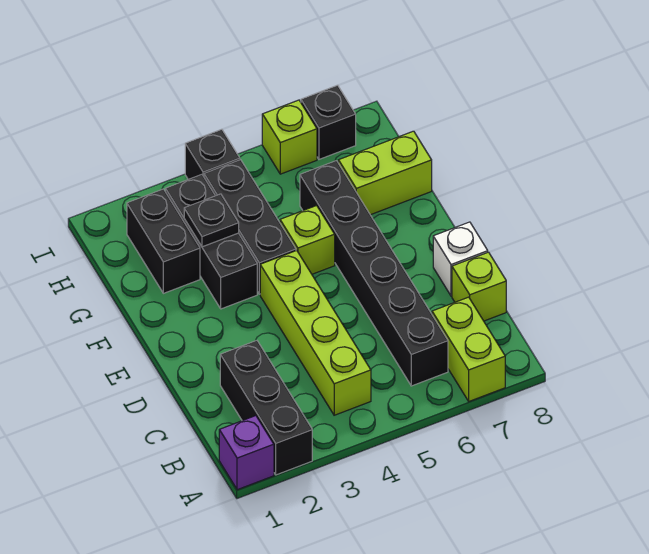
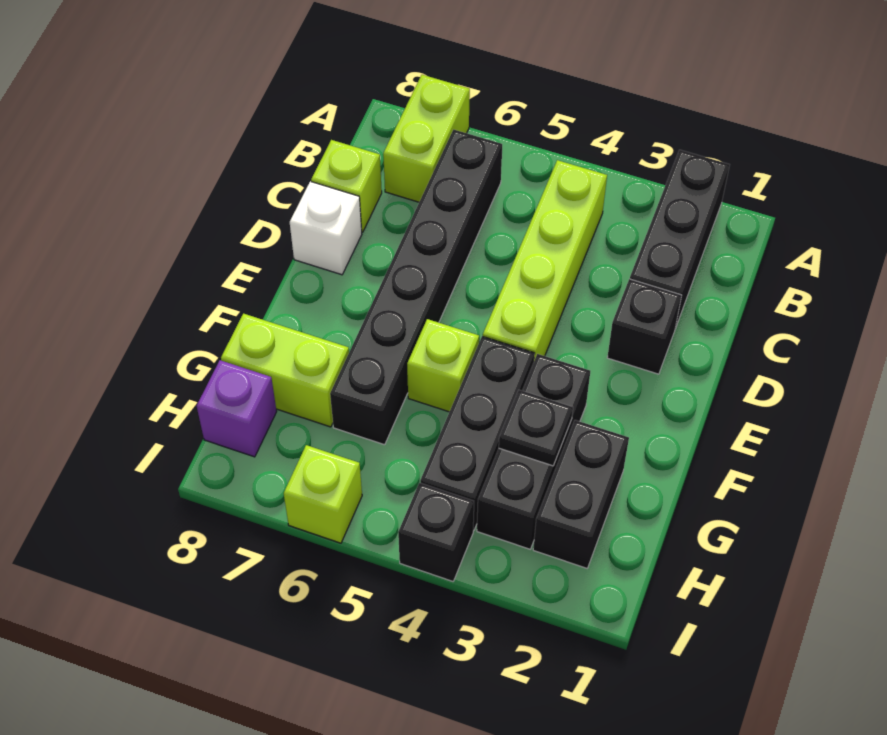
purple 1x1 brick [219,416,274,490] -> purple 1x1 brick moved to [197,360,277,457]
black 1x1 brick [301,85,356,159] -> black 1x1 brick moved to [607,279,682,374]

